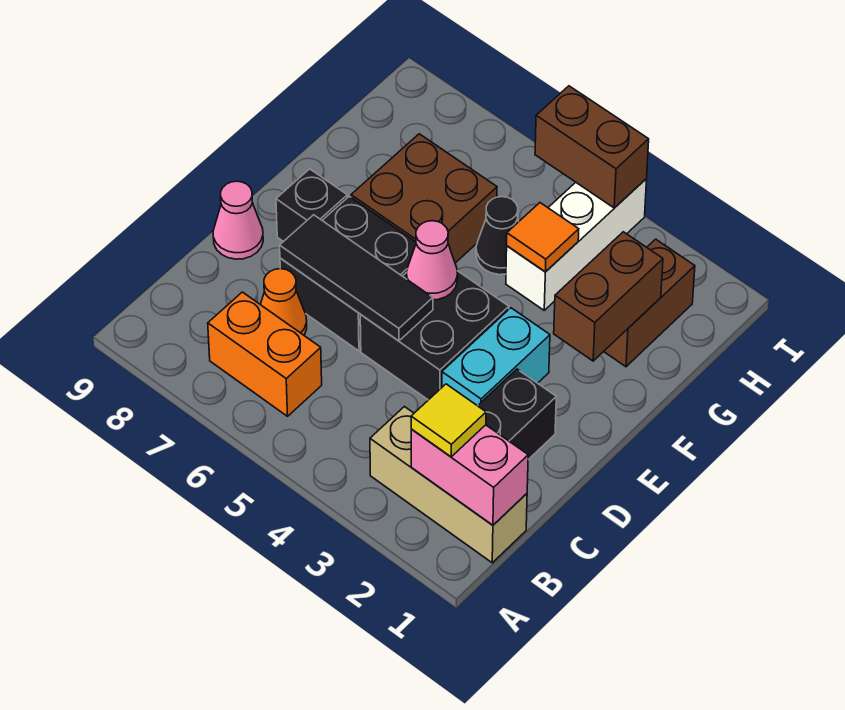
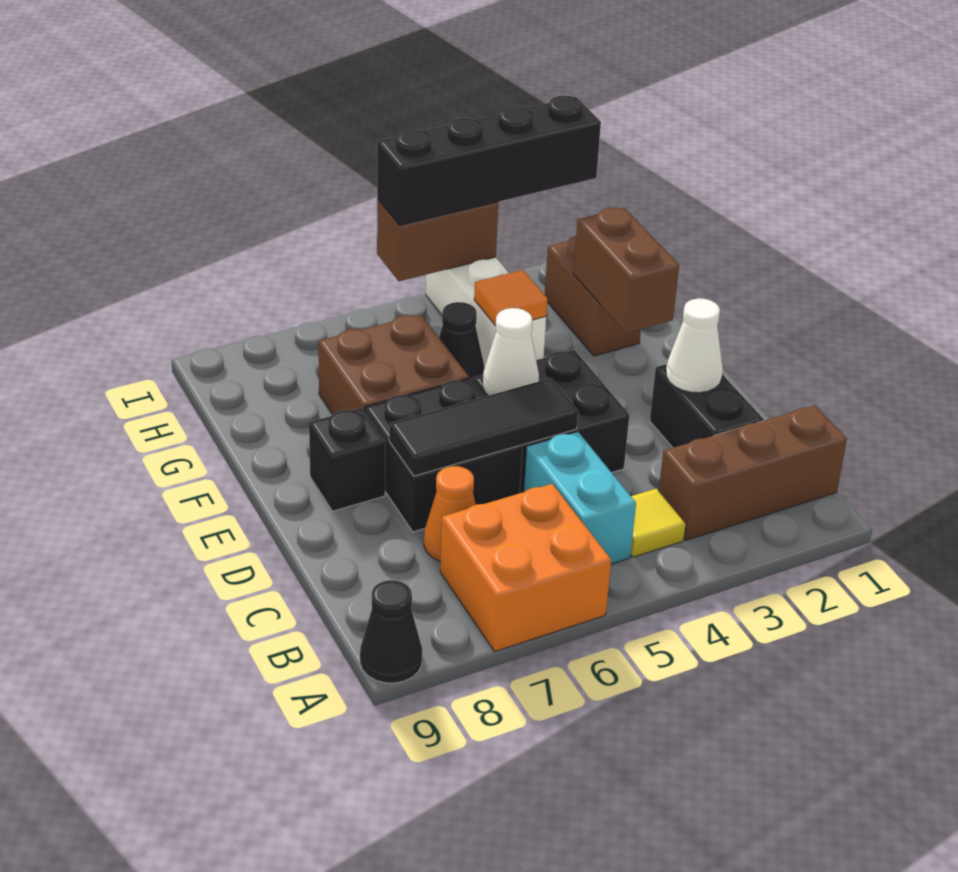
none -> black 1x1 cone [360,580,422,683]
tan 1x3 brick [370,407,527,563] -> brown 1x3 brick [659,405,847,540]
pink 1x2 brick [411,425,528,525] -> none
yellow 1x1 tile [411,384,486,457] -> yellow 1x1 tile moved to [631,489,686,557]
orange 1x2 brick [208,292,322,416] -> orange 2x2 brick [440,484,611,652]
none -> white 1x1 cone [666,298,723,393]
cyan 1x2 brick [442,308,550,406] -> cyan 1x2 brick moved to [524,432,636,564]
pink 1x1 cone [213,181,263,259] -> none
pink 1x1 cone [407,221,458,300] -> white 1x1 cone [483,308,539,395]
none -> black 1x4 brick [377,96,601,225]

